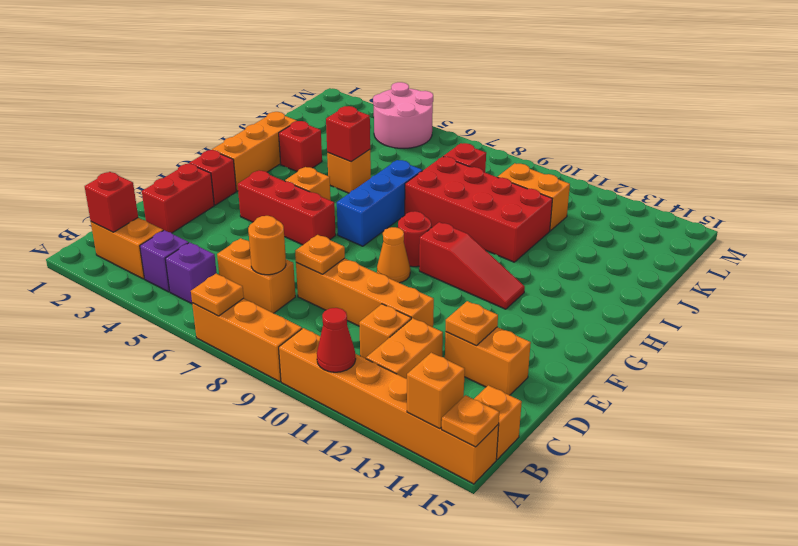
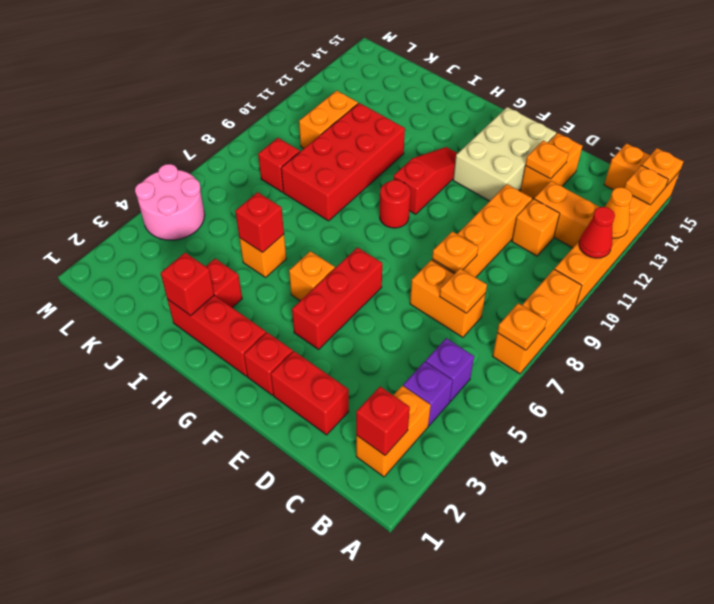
orange 1x1 brick [407,353,465,429] -> orange 1x1 plate [624,165,668,205]
orange 1x2 brick [217,238,295,313] -> orange 1x2 brick turned to [410,260,486,337]
orange 1x1 round brick [248,216,286,275] -> orange 1x1 plate [440,268,487,313]
none -> tan 2x3 brick [453,107,556,201]
orange 1x1 cone [377,227,410,283] -> orange 1x1 cone moved to [605,187,632,238]
orange 1x3 brick [212,112,297,191] -> red 1x3 brick [167,295,266,376]
blue 1x3 brick [337,160,422,246] -> none
none -> red 1x1 brick [161,253,214,316]

